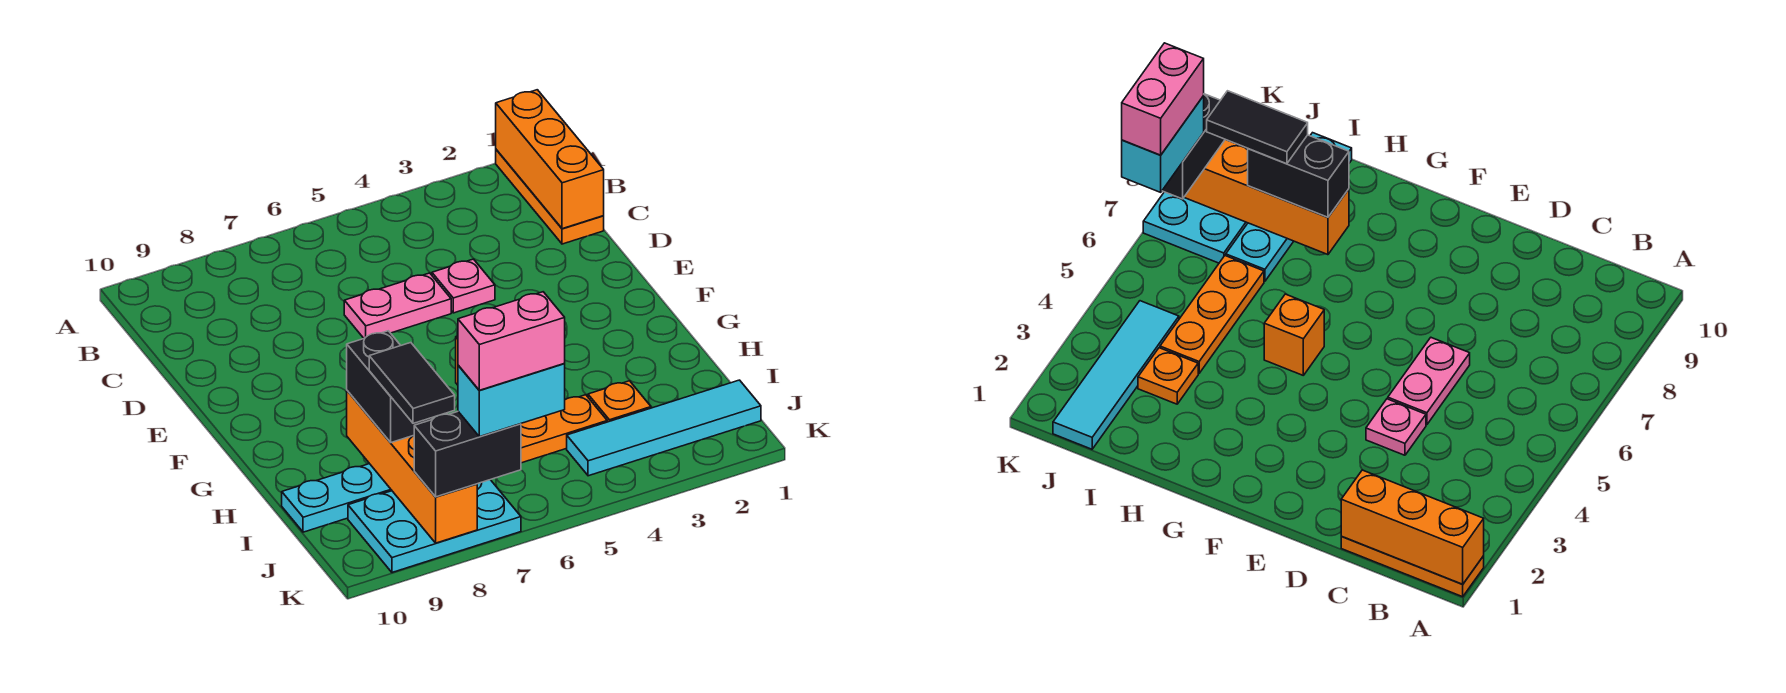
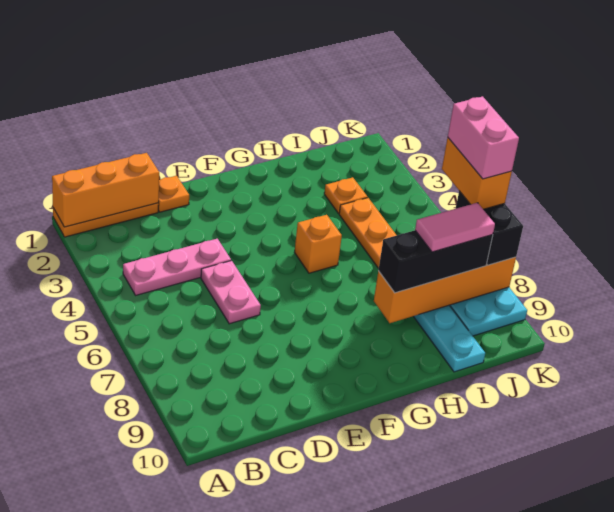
none -> orange 1x1 plate [158,176,189,212]
pink 1x1 plate [432,259,495,313] -> pink 1x3 plate [123,239,231,295]
black 1x2 brick [347,331,432,442] -> black 1x3 brick [378,230,493,293]
black 1x2 tile [369,343,455,423] -> pink 1x2 tile [415,203,495,252]
cyan 1x4 tile [567,380,761,476] -> none
cyan 1x2 brick [458,363,565,437] -> orange 1x2 brick [442,138,512,209]

